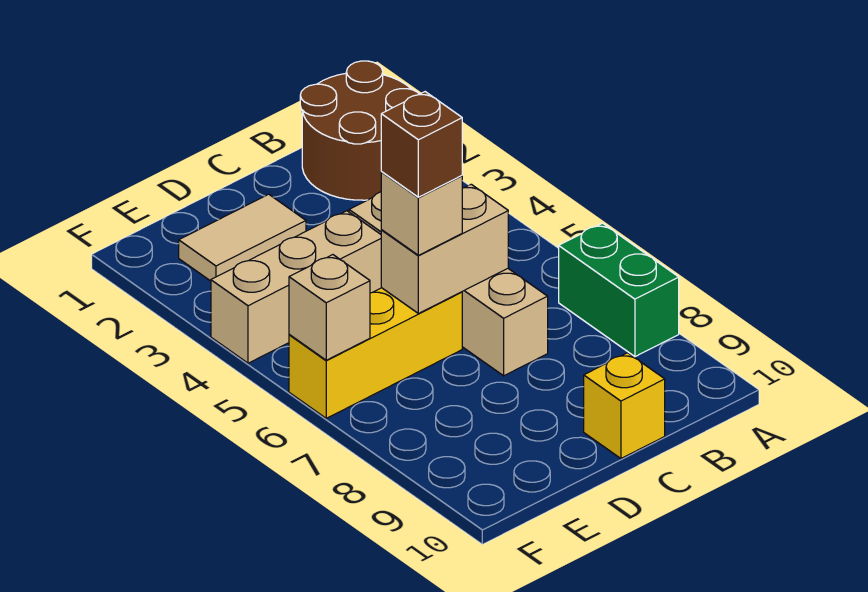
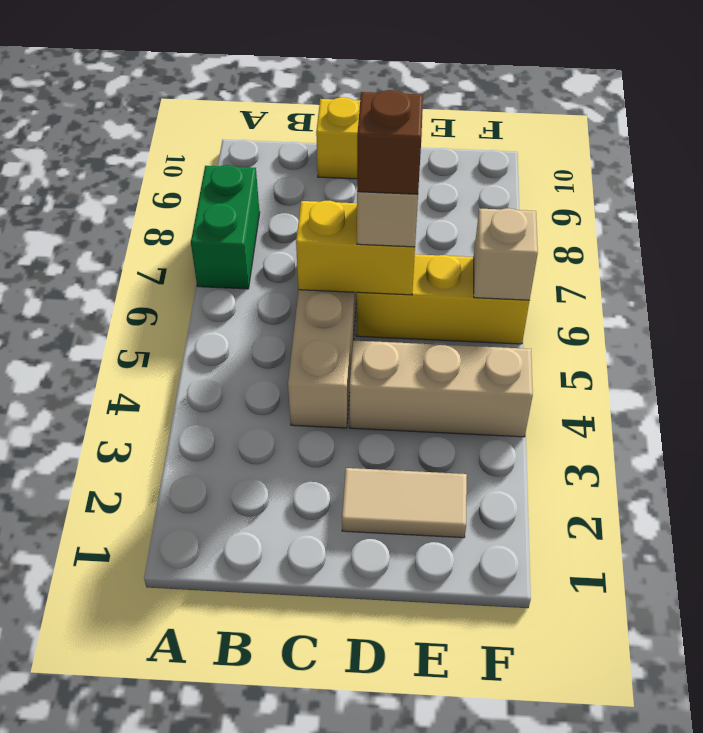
brown 2x2 round brick [300,61,419,200] -> none
tan 1x2 brick [381,184,508,314] -> yellow 1x2 brick [296,201,415,295]

